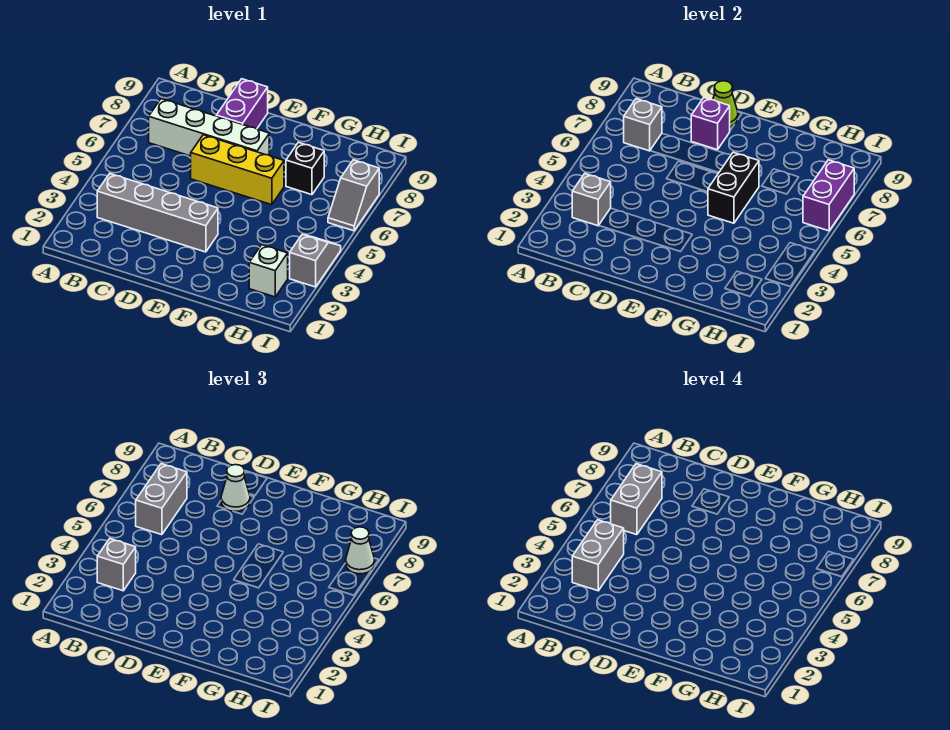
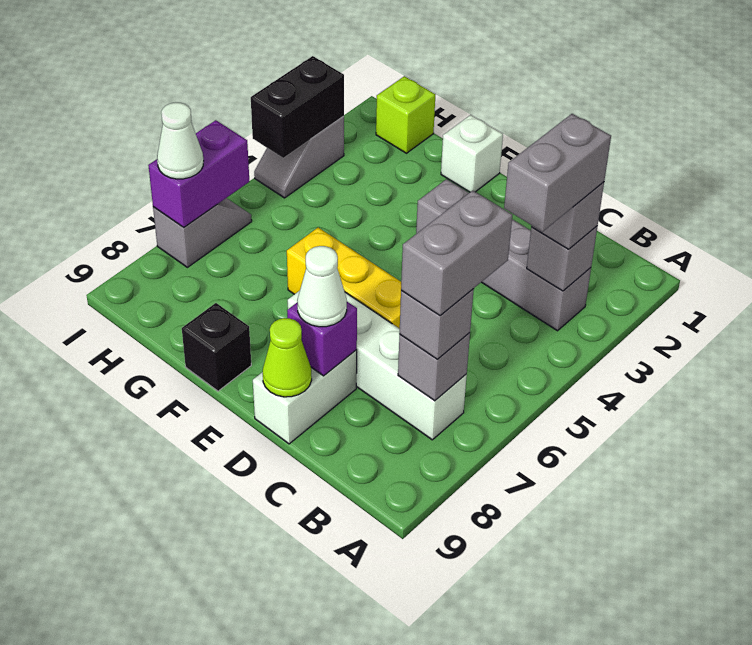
grey 1x2 brick [136,464,187,535] -> grey 1x1 brick [399,289,474,359]
purple 1x2 brick [216,79,268,129] -> white 1x2 brick [253,350,357,444]
black 1x2 brick [708,152,759,223] -> black 1x2 brick moved to [251,56,344,158]
black 1x1 brick [286,142,324,195] -> black 1x1 brick moved to [182,303,251,391]
none -> lime 1x1 brick [376,76,435,153]
white 1x1 brick [249,245,288,297] -> white 1x1 brick moved to [441,115,503,192]

